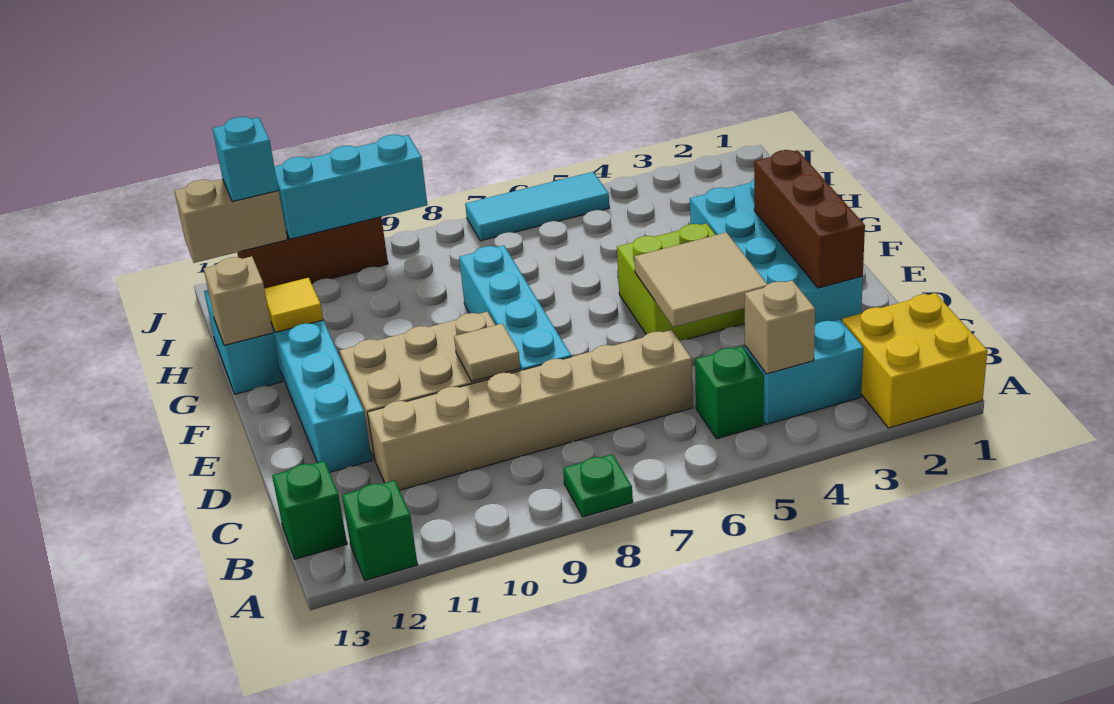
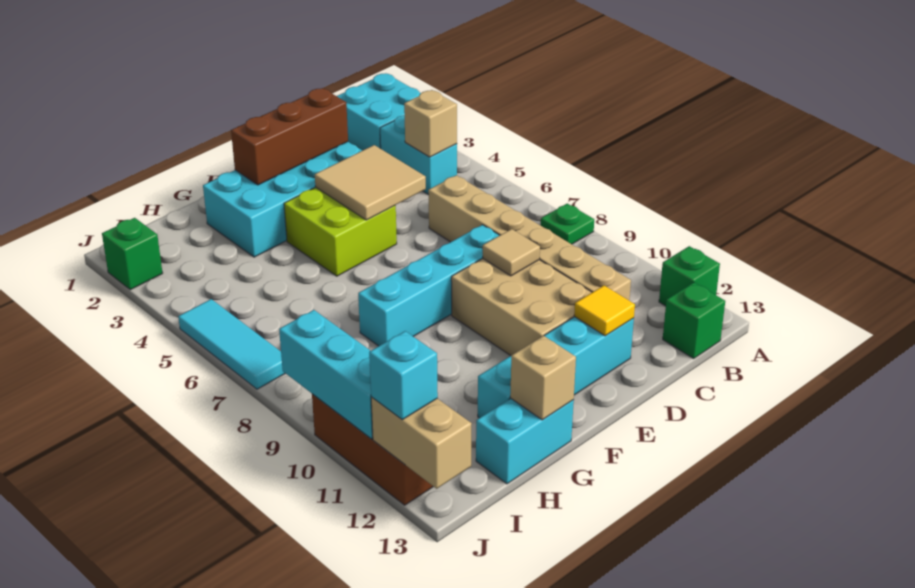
yellow 2x2 brick [842,293,987,428] -> cyan 2x2 brick [337,74,421,151]
green 1x1 brick [695,346,764,439] -> green 1x1 brick moved to [102,218,163,290]
yellow 1x1 tile [265,278,323,332] -> yellow 1x1 tile moved to [574,286,635,336]

